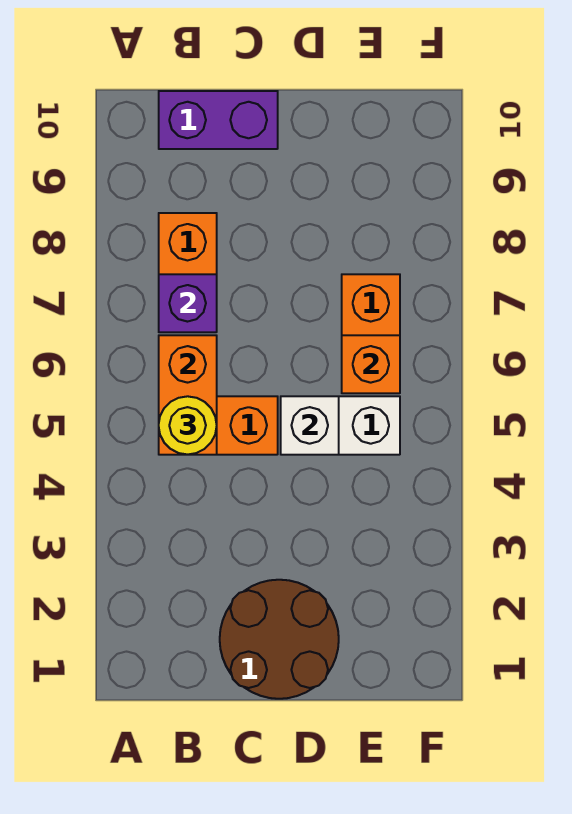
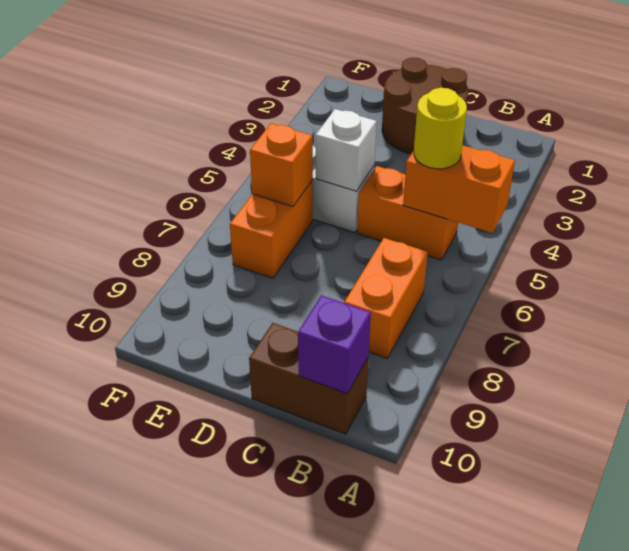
orange 1x2 brick [159,335,217,455] -> orange 1x2 brick turned to [403,145,515,233]
purple 1x1 brick [159,274,217,332] -> purple 1x1 brick moved to [298,295,371,393]
purple 1x2 brick [159,91,278,149] -> brown 1x2 brick [249,323,368,434]

